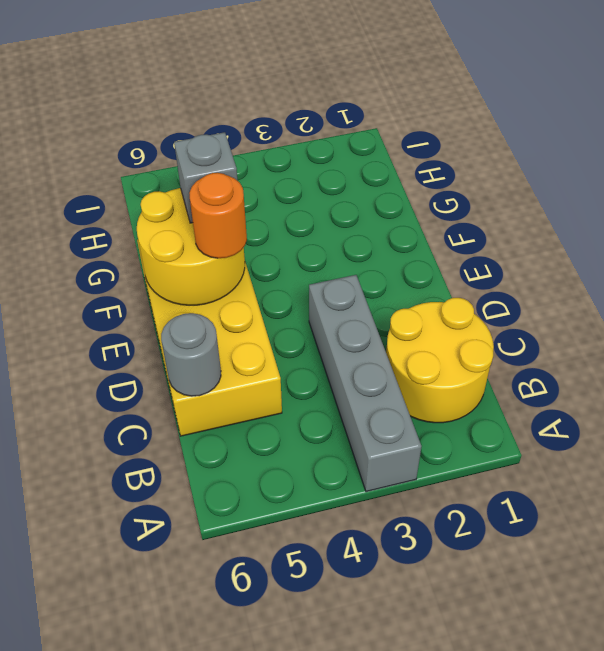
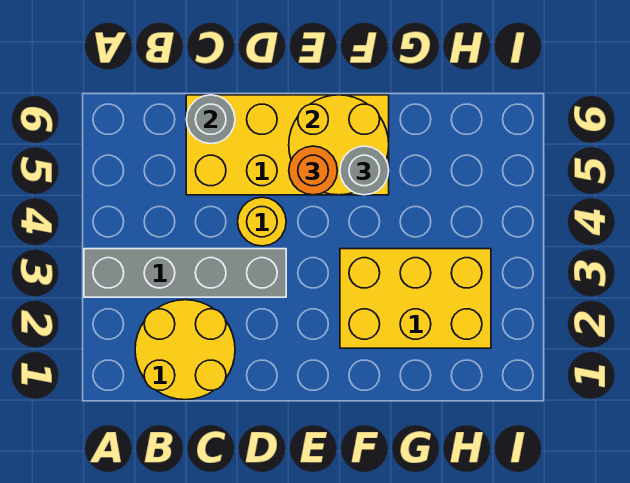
none -> yellow 1x1 round brick [238,197,286,246]
none -> yellow 2x3 brick [340,249,491,348]
grey 1x1 brick [174,132,237,223] -> grey 1x1 round brick [340,146,389,195]

